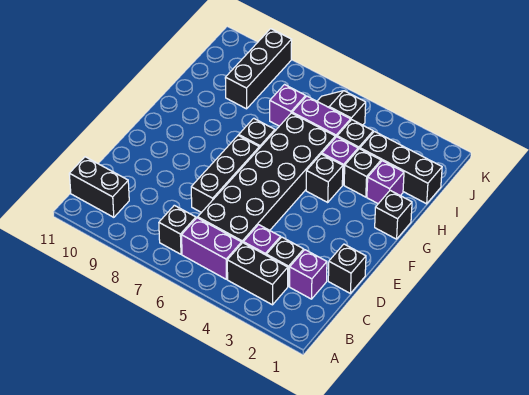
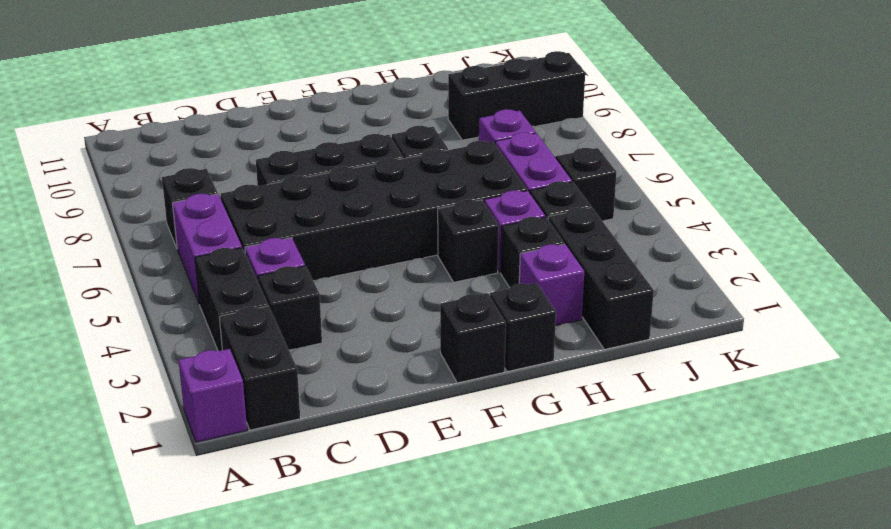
black 1x2 brick [69,157,129,217] -> black 1x2 brick moved to [219,306,300,430]
purple 1x1 brick [290,250,327,299] -> purple 1x1 brick moved to [178,349,247,442]
black 1x1 brick [328,244,366,293] -> black 1x1 brick moved to [440,293,506,383]

